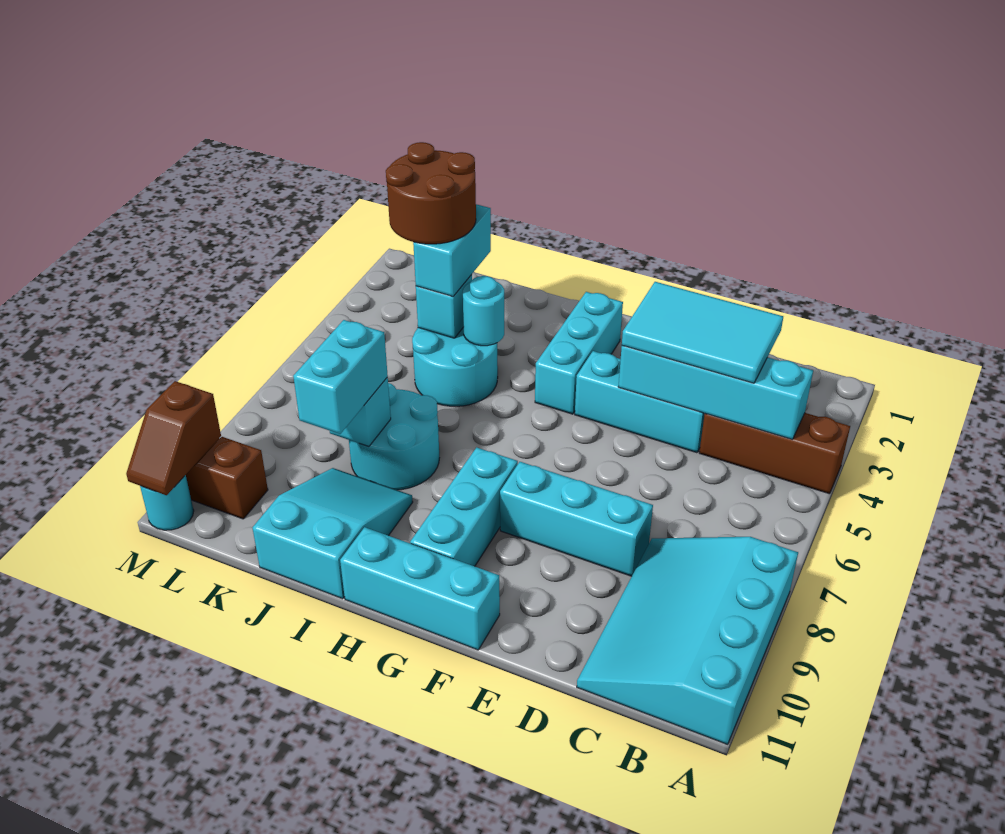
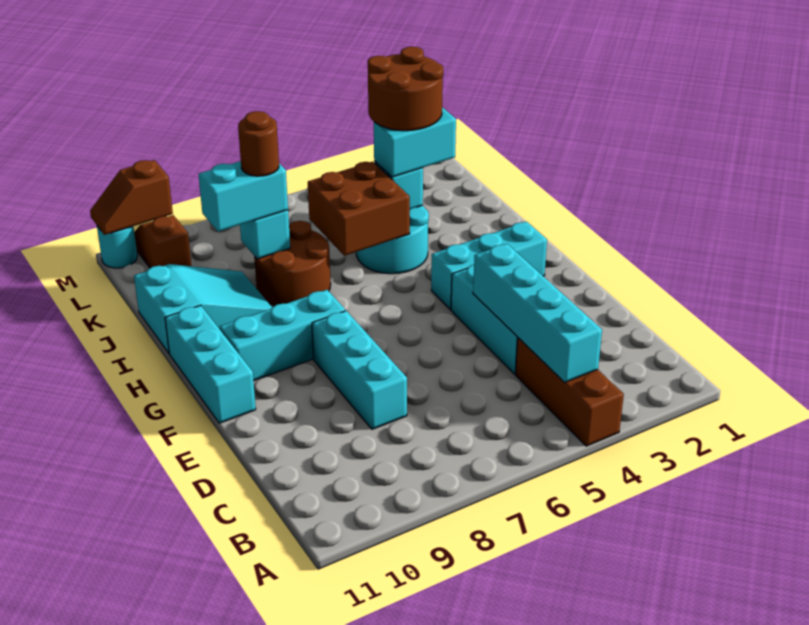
cyan 3x4 slope [577,537,798,744] -> none
cyan 2x3 tile [622,282,783,383] -> none
cyan 1x1 round brick [463,276,504,346] -> none
none -> brown 2x2 brick [308,162,410,256]
cyan 2x2 round brick [349,383,439,490] -> brown 2x2 round brick [254,221,331,305]
none -> brown 1x1 round brick [238,111,279,176]

